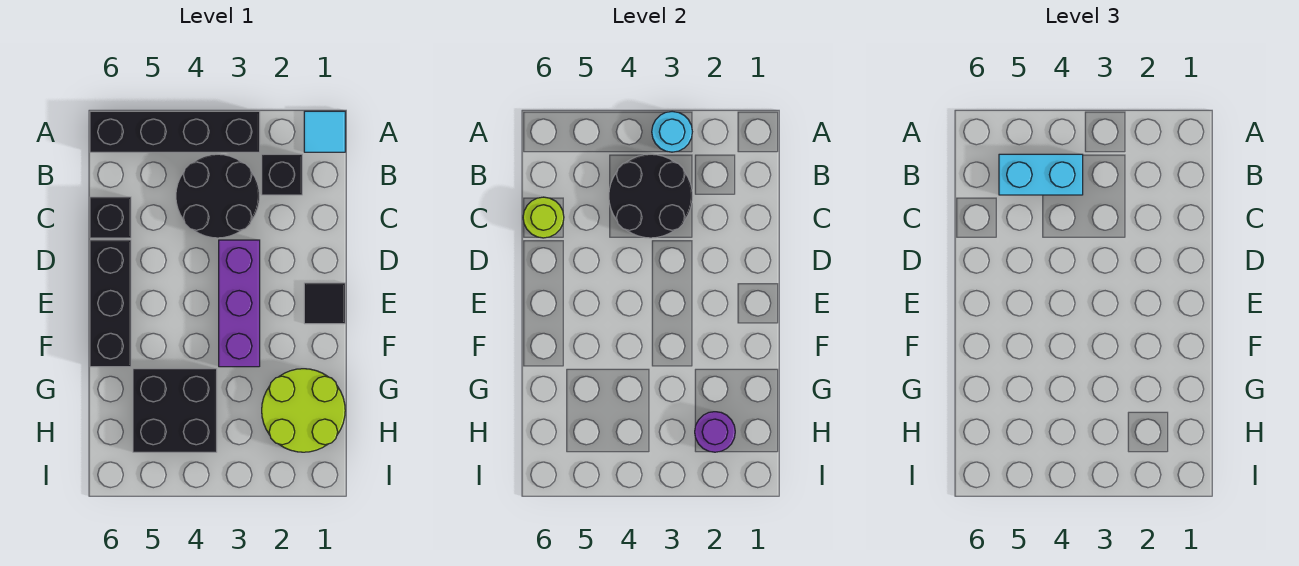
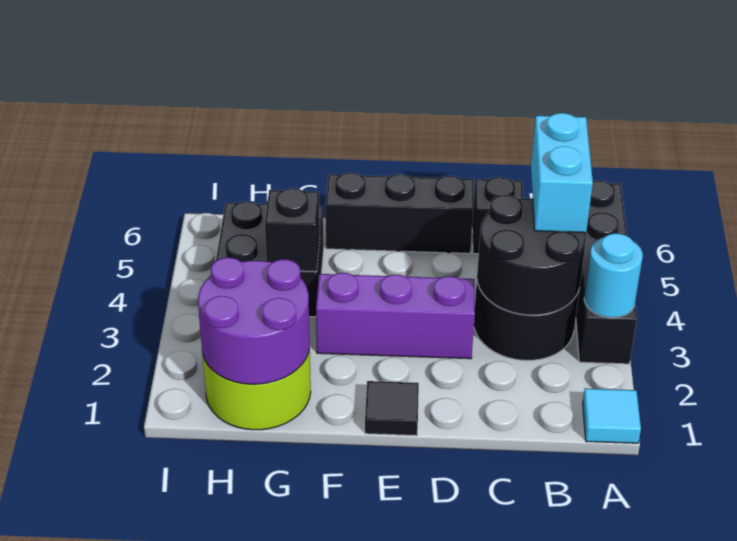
black 1x1 brick [262,154,302,195] -> black 1x1 brick moved to [265,188,320,272]
lime 1x1 round brick [523,197,564,238] -> none
purple 1x1 round brick [695,412,735,452] -> purple 2x2 round brick [198,257,310,384]

